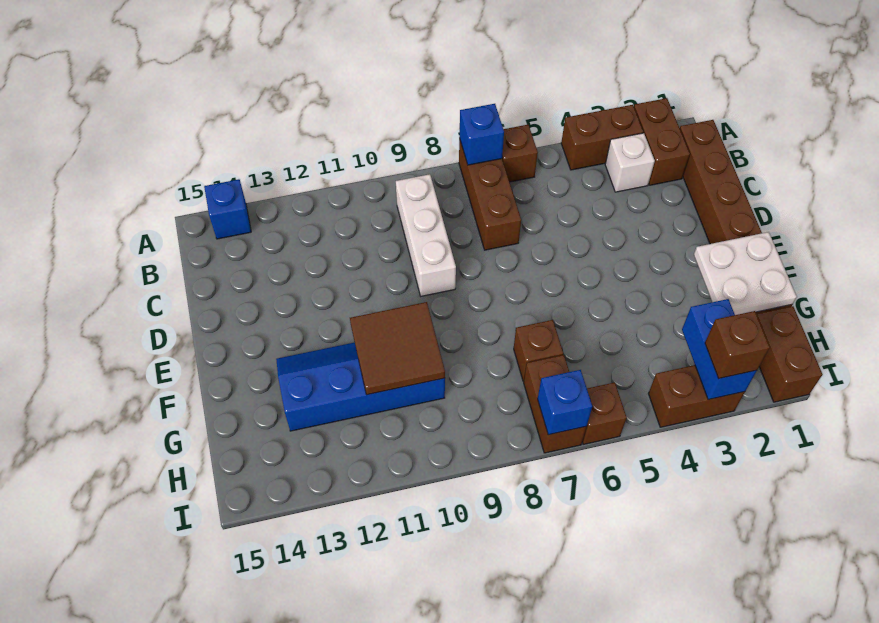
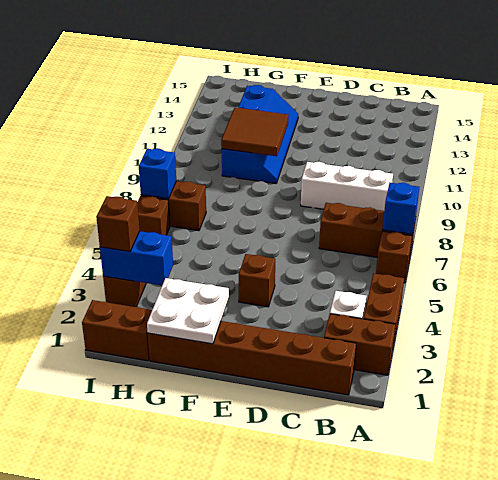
blue 1x1 brick [204,179,251,239] -> none
brown 1x1 brick [514,320,563,381] -> brown 1x1 brick moved to [239,254,275,307]

